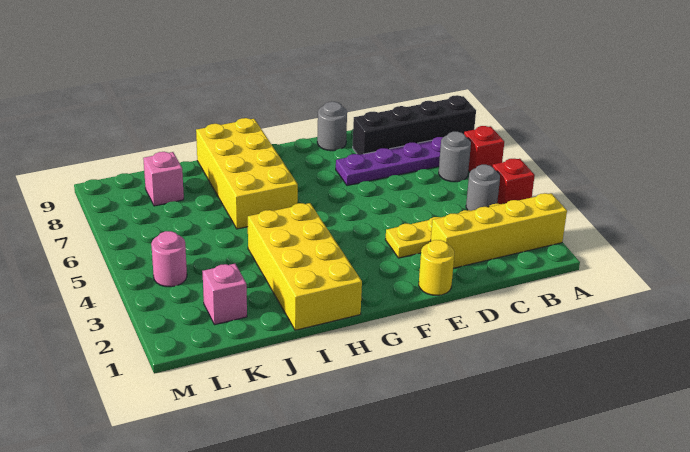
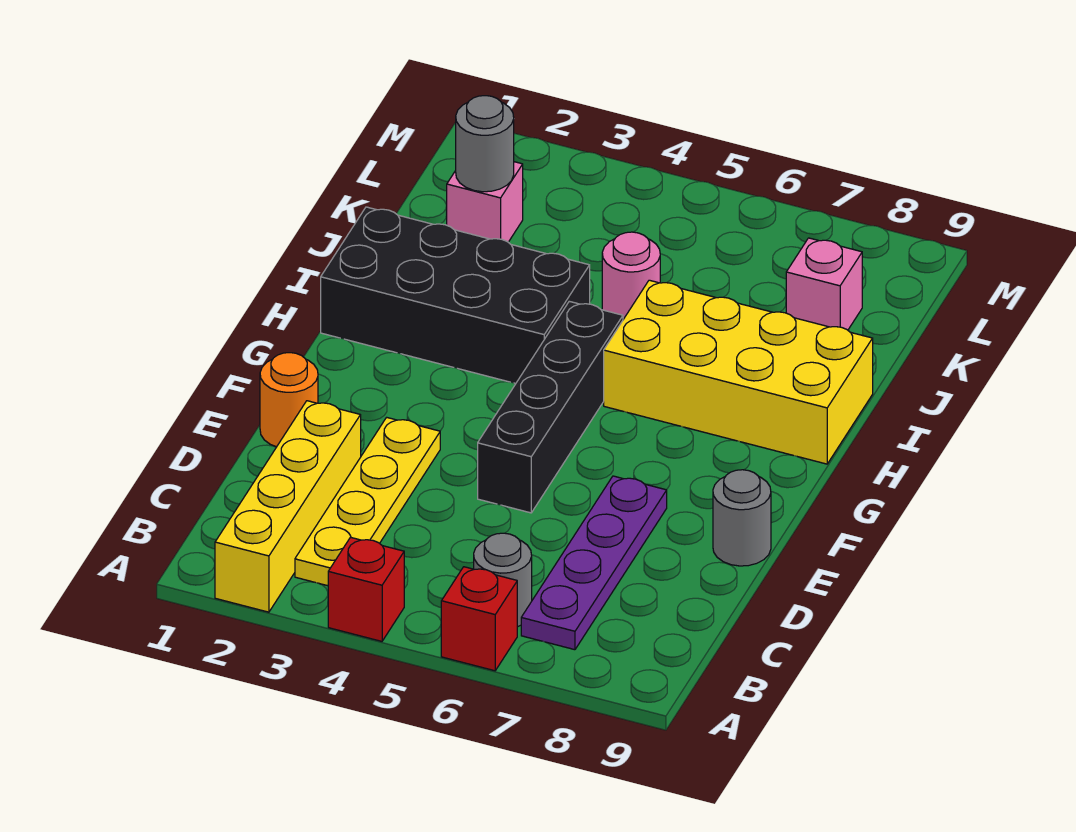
black 1x4 brick [353,95,476,155] -> black 1x4 brick moved to [478,301,623,513]
grey 1x1 round brick [466,165,500,211] -> grey 1x1 round brick moved to [456,96,514,192]
yellow 1x1 round brick [419,240,454,295] -> orange 1x1 round brick [260,353,318,447]
yellow 2x4 brick [247,203,362,330] -> black 2x4 brick [321,207,590,384]
pink 1x1 round brick [151,231,187,287] -> pink 1x1 round brick moved to [602,232,660,319]

